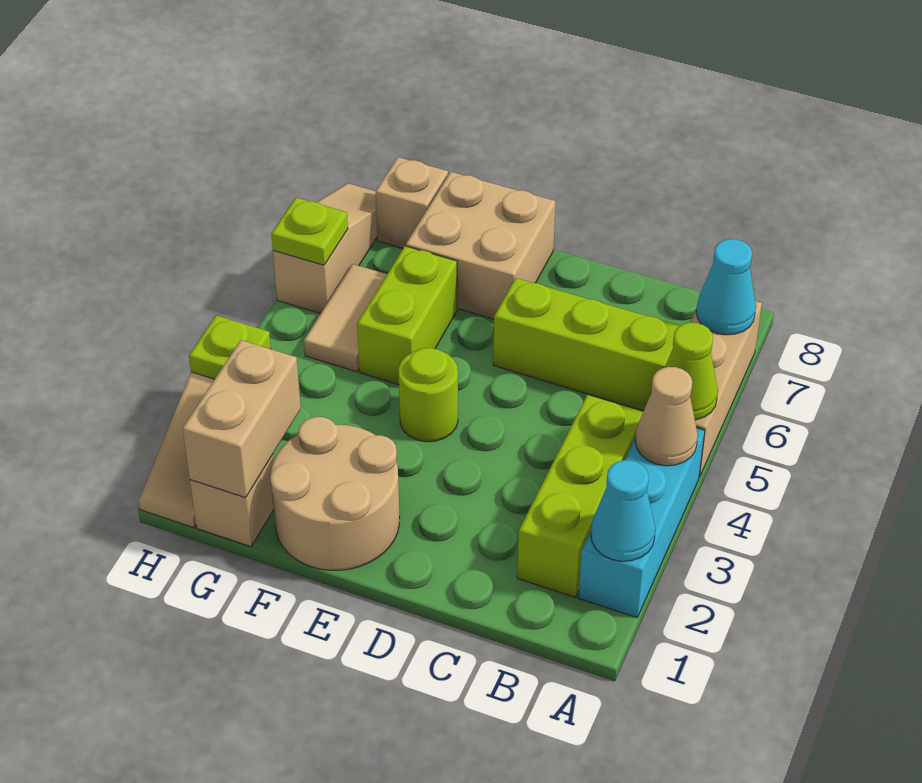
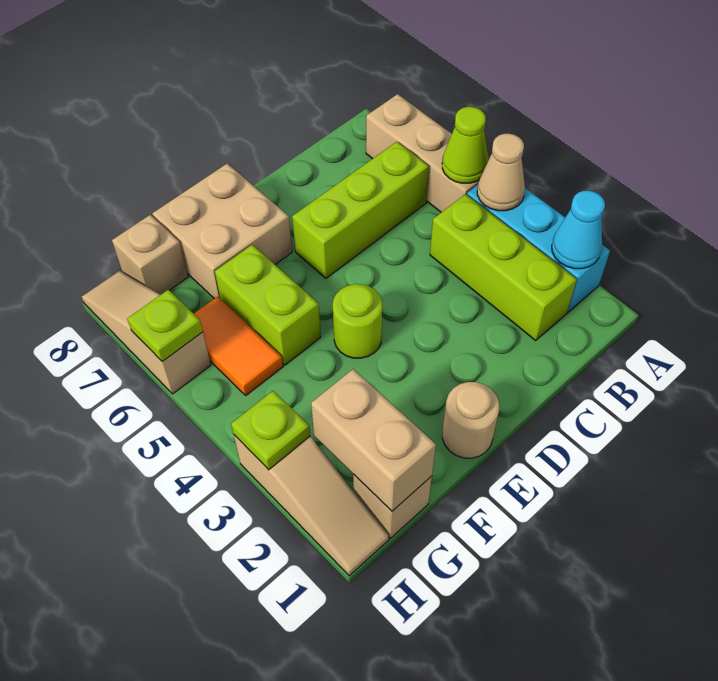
cyan 1x1 cone [696,239,756,335] -> none
tan 2x2 round brick [270,417,400,570] -> tan 1x1 round brick [442,382,499,458]
tan 1x2 tile [304,264,387,372] -> orange 1x2 tile [194,297,283,395]

